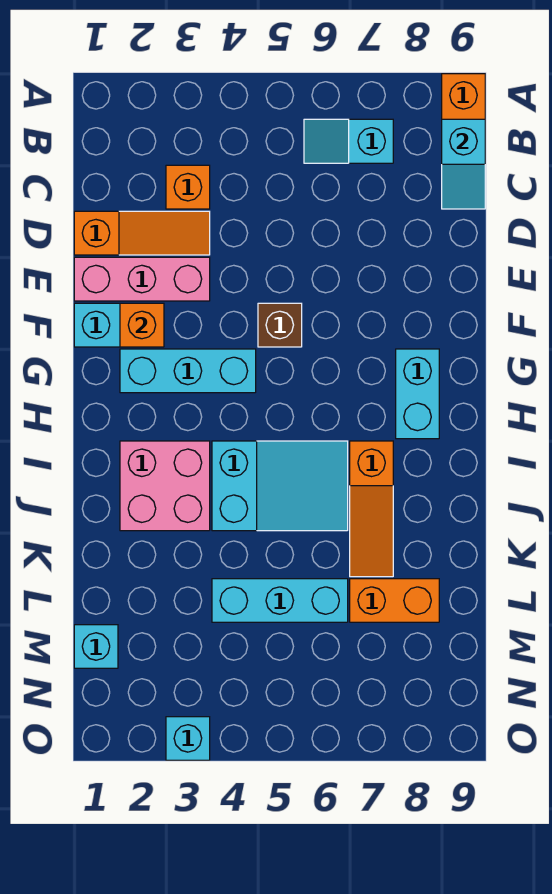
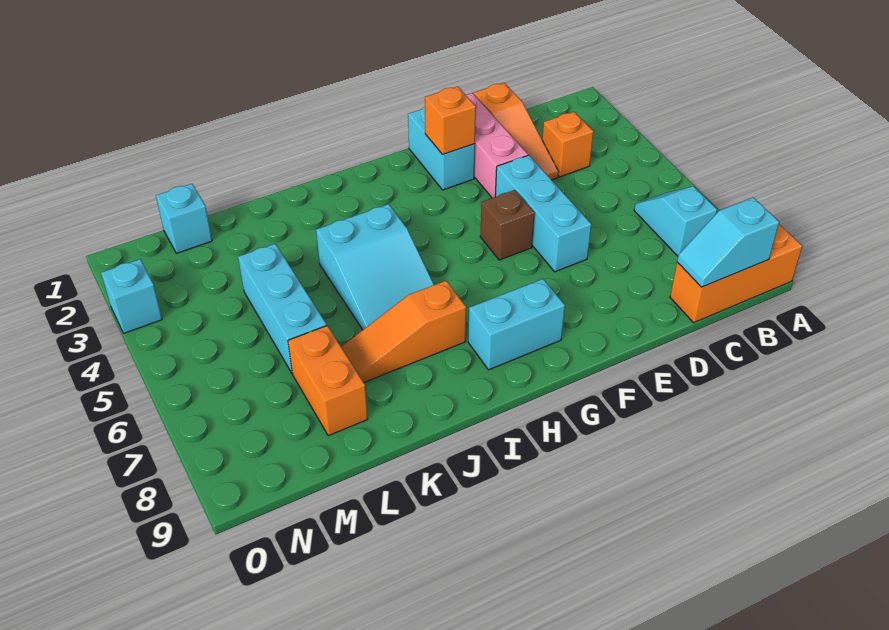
cyan 1x3 brick [120,349,256,393] -> cyan 1x3 brick moved to [495,155,591,272]
pink 2x2 brick [120,441,210,531] -> none

